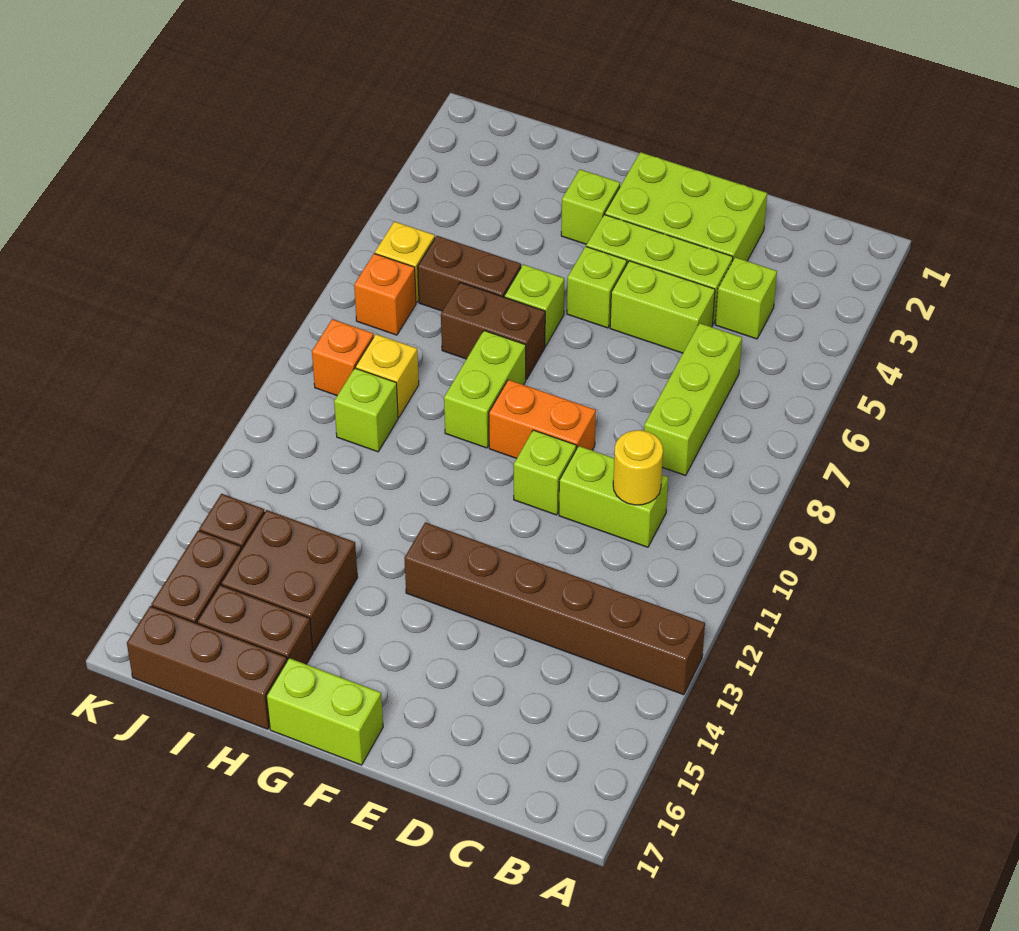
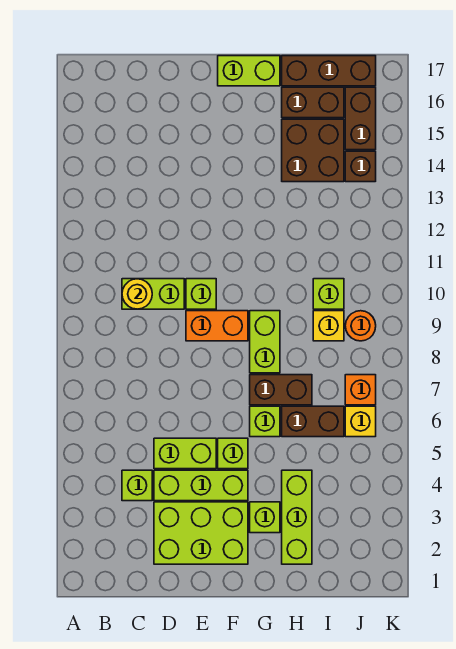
brown 1x6 brick [404,522,705,695] -> none
lime 1x3 brick [644,323,742,475] -> lime 1x3 brick moved to [282,470,312,564]
orange 1x1 brick [312,319,374,395] -> orange 1x1 round brick [345,311,376,341]

